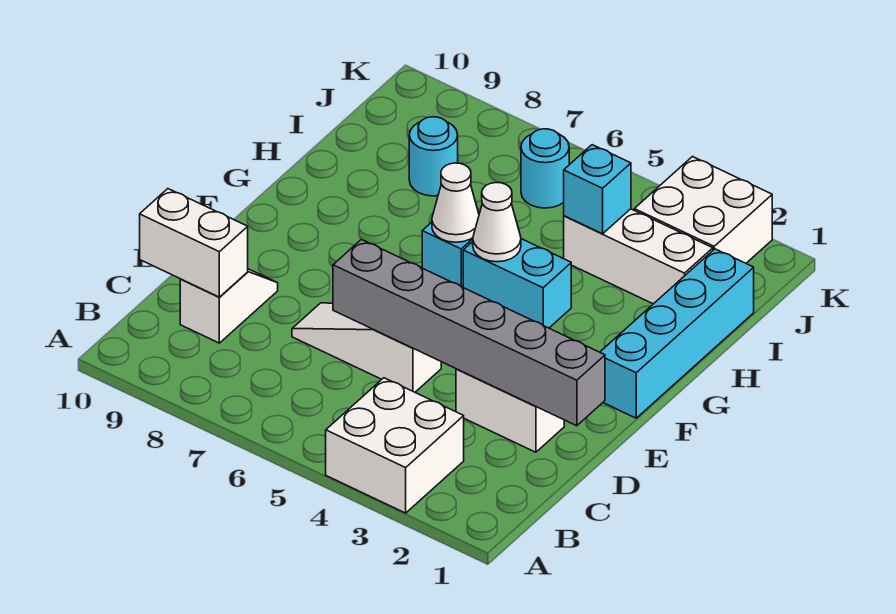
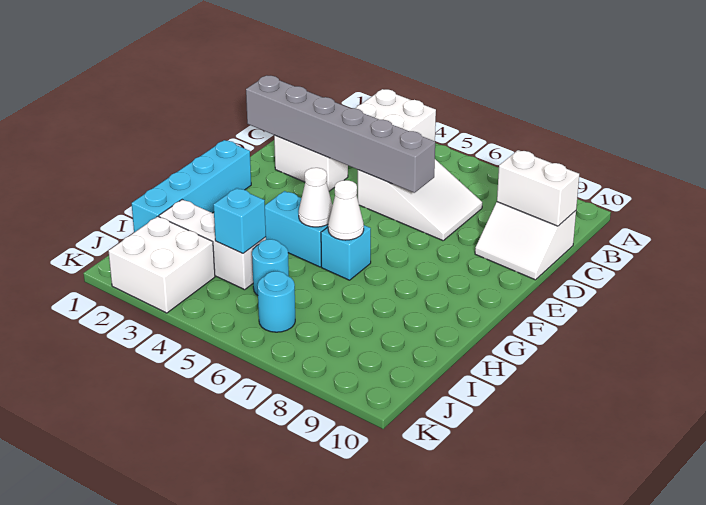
white 1x2 slope [180,269,278,343] -> white 2x2 slope [475,202,576,280]
white 1x3 slope [292,303,441,392] -> white 2x3 slope [358,159,482,241]
cyan 1x1 round brick [409,117,458,196] -> cyan 1x1 round brick moved to [252,239,289,295]

